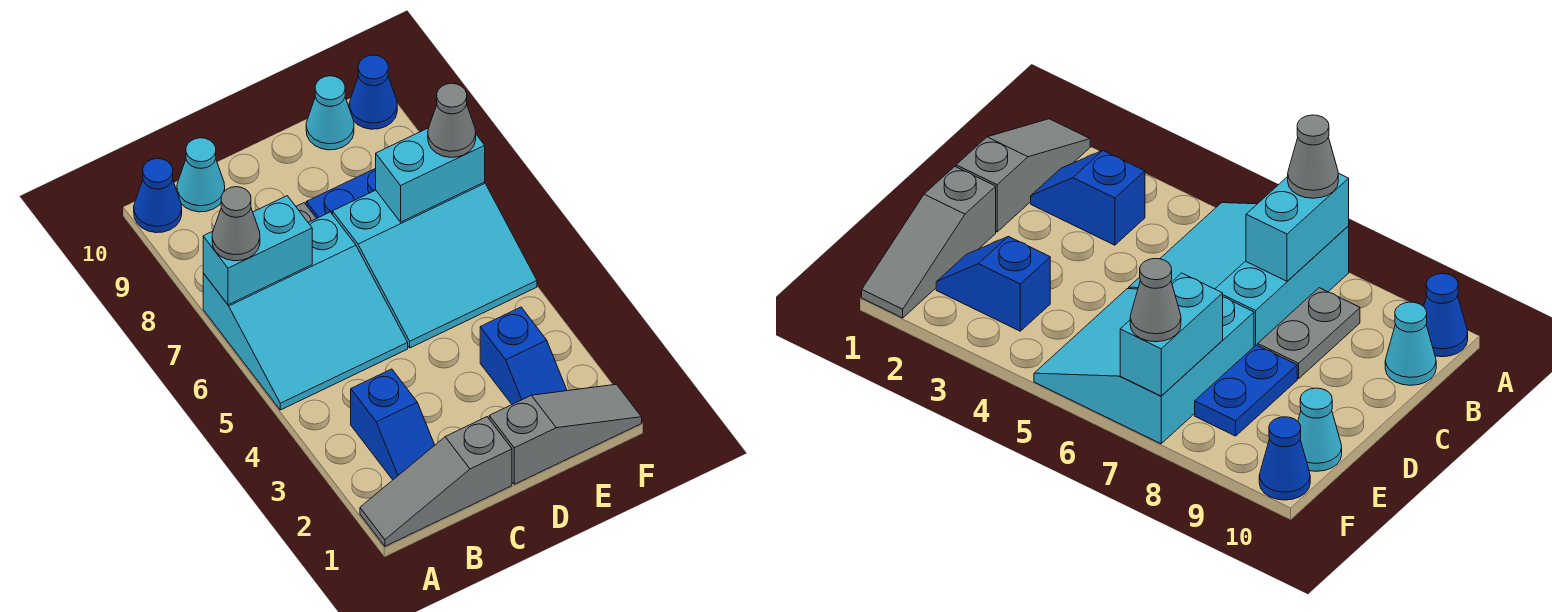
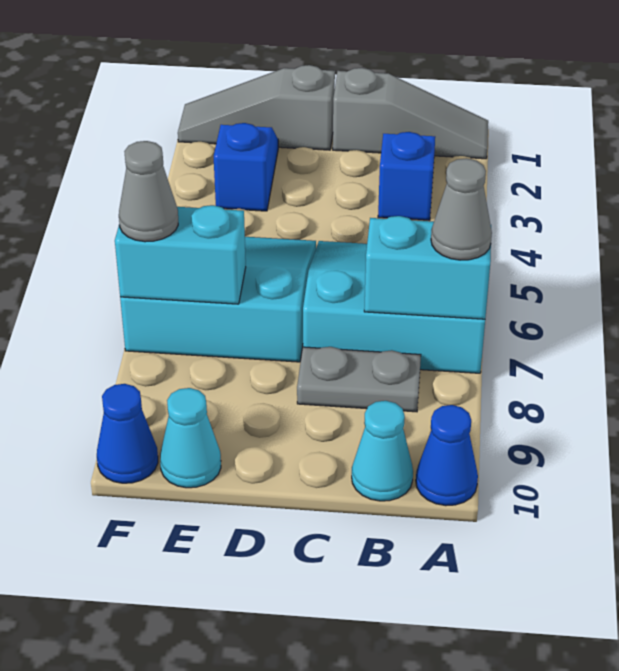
blue 1x2 plate [306,168,376,218] -> none

